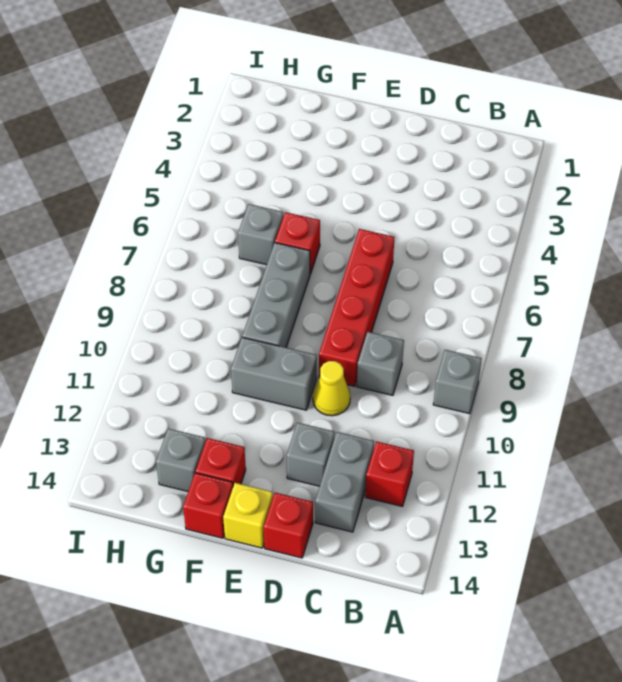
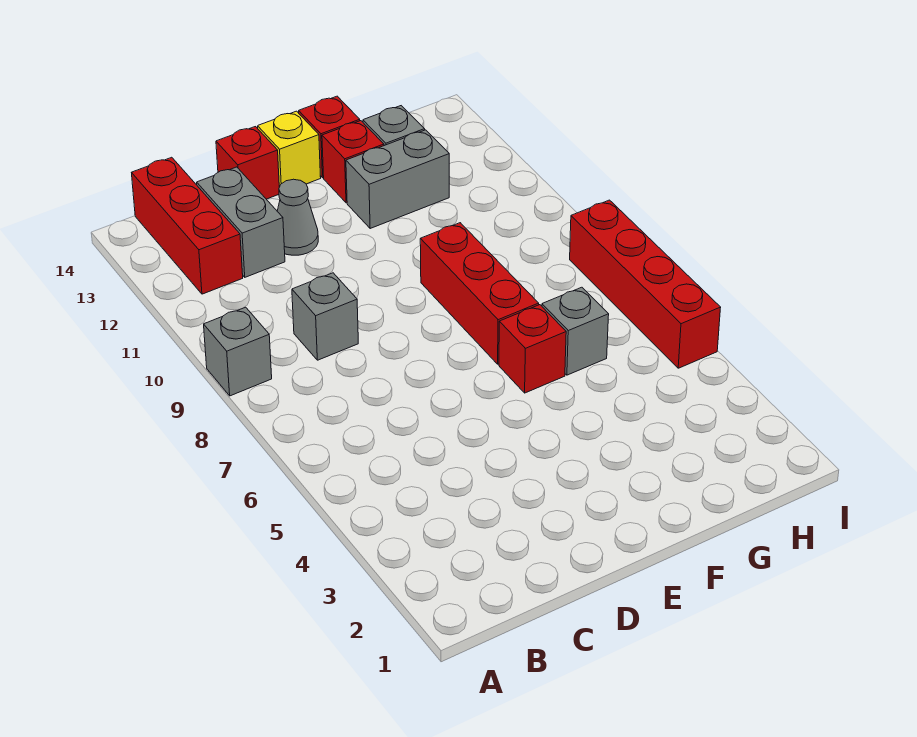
red 1x1 brick [365,441,414,506] -> red 1x3 brick [132,157,243,294]
red 1x4 brick [319,229,395,386] -> red 1x4 brick moved to [570,200,721,368]
yellow 1x1 cone [313,361,350,416] -> none
grey 1x1 brick [286,422,335,486] -> grey 1x1 cone [277,179,318,255]
grey 1x2 brick [231,337,317,410] -> grey 1x2 brick moved to [346,130,449,228]
grey 1x3 brick [242,243,310,348] -> red 1x3 brick [420,223,539,364]

